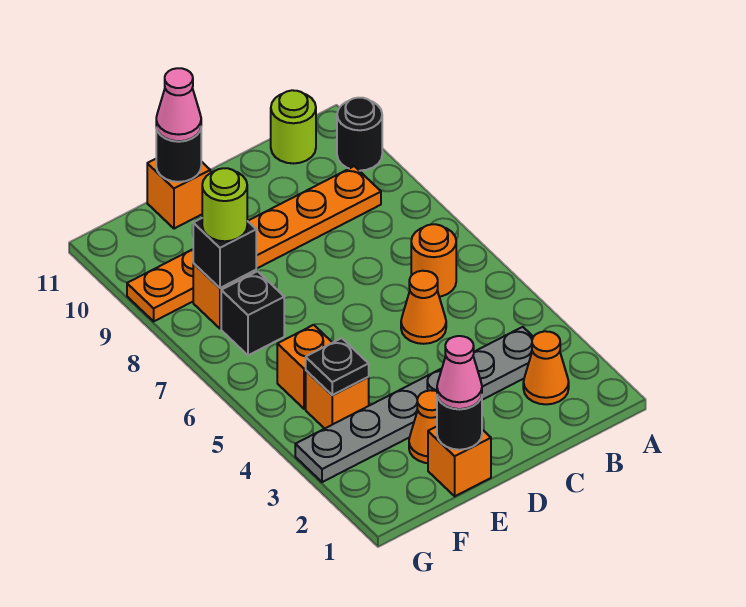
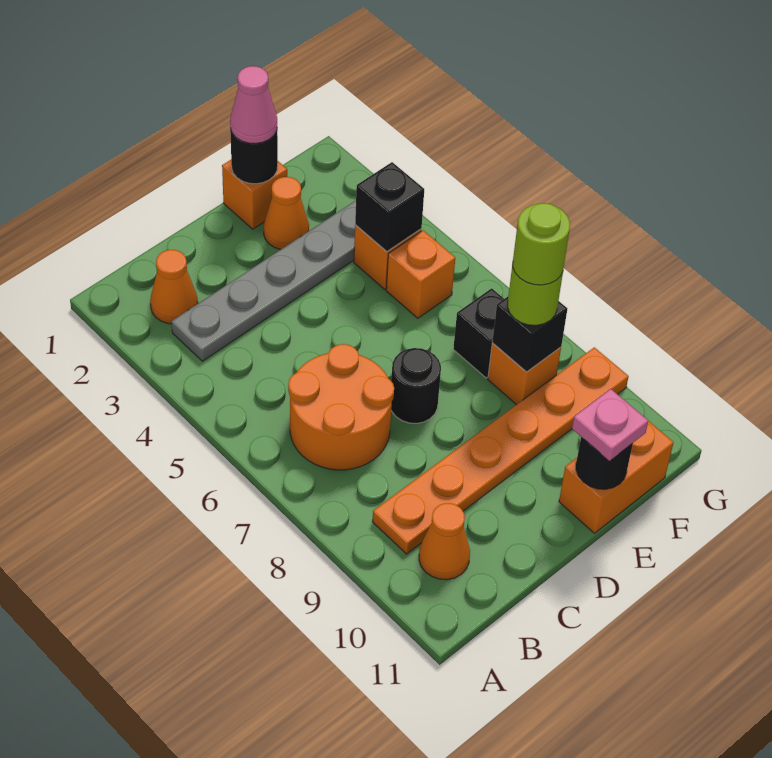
black 1x1 round brick [337,98,382,171] -> black 1x1 round brick moved to [391,348,441,423]
orange 1x1 round brick [411,224,456,297] -> orange 2x2 round brick [288,344,394,470]
lime 1x1 round brick [271,90,316,163] -> lime 1x1 round brick moved to [513,203,570,285]
orange 1x1 cone [401,271,446,344] -> orange 1x1 cone moved to [419,503,470,580]
orange 1x1 brick [147,159,210,229] -> orange 1x2 brick [559,421,674,533]
pink 1x1 cone [156,68,201,141] -> pink 1x1 plate [572,389,648,461]
black 1x1 plate [306,338,369,395] -> black 1x1 brick [355,162,424,251]

